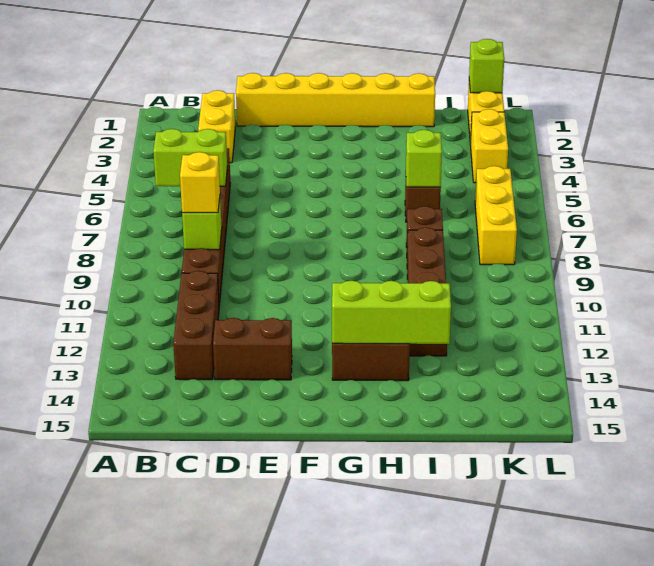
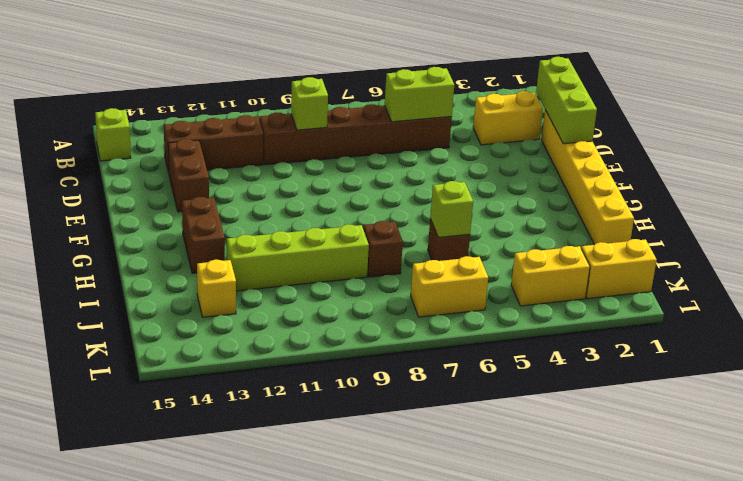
lime 1x2 brick [153,129,227,186] -> lime 1x2 brick turned to [385,67,454,122]
yellow 1x1 brick [180,152,220,213] -> yellow 1x1 brick moved to [197,260,236,317]
lime 1x3 brick [332,281,451,344] -> lime 1x3 brick moved to [536,57,597,144]
brown 1x4 brick [407,227,447,356] -> lime 1x4 brick [227,224,369,291]
lime 1x1 brick [469,39,504,93] -> lime 1x1 brick moved to [95,108,131,161]
yellow 1x3 brick [475,166,517,265] -> yellow 1x2 brick [411,256,488,317]

